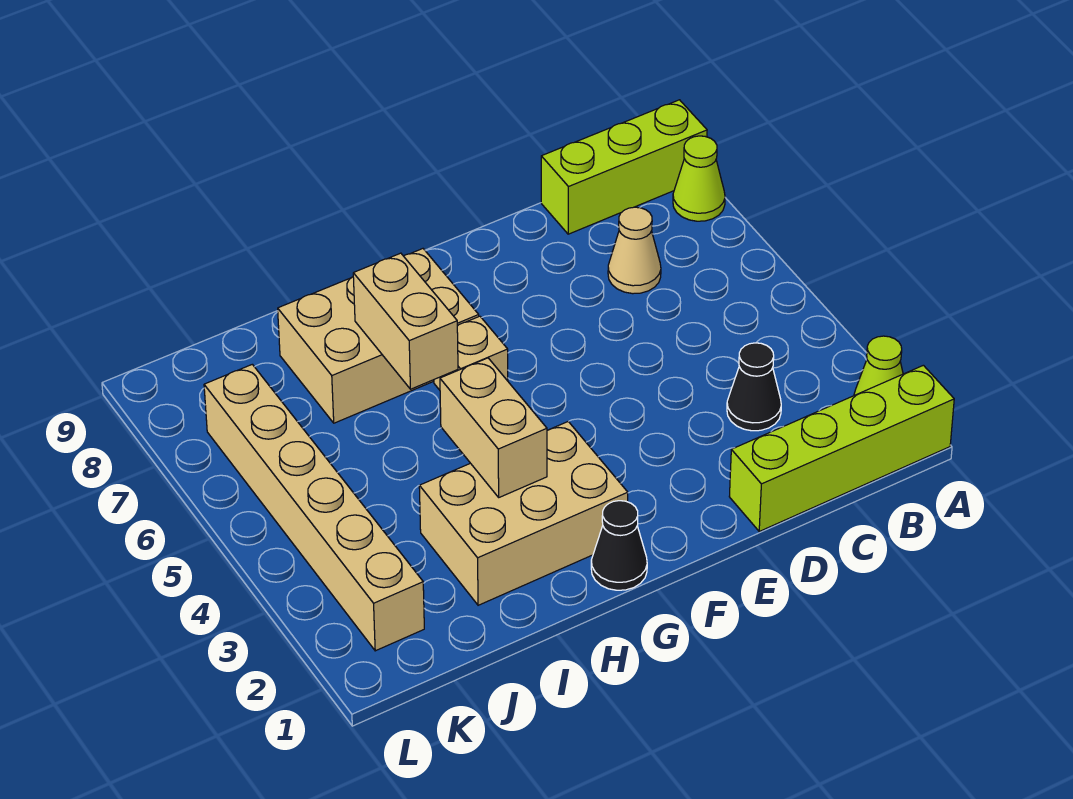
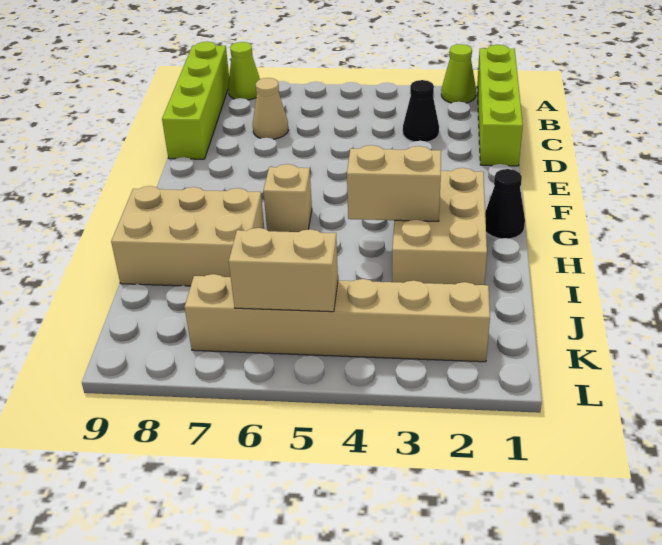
lime 1x3 brick [541,100,707,234] -> lime 1x4 brick [162,42,229,159]
tan 2x3 brick [278,249,479,423] -> tan 2x3 brick turned to [111,186,264,286]
tan 1x2 brick [353,253,458,389] -> tan 1x2 brick moved to [229,228,338,312]

